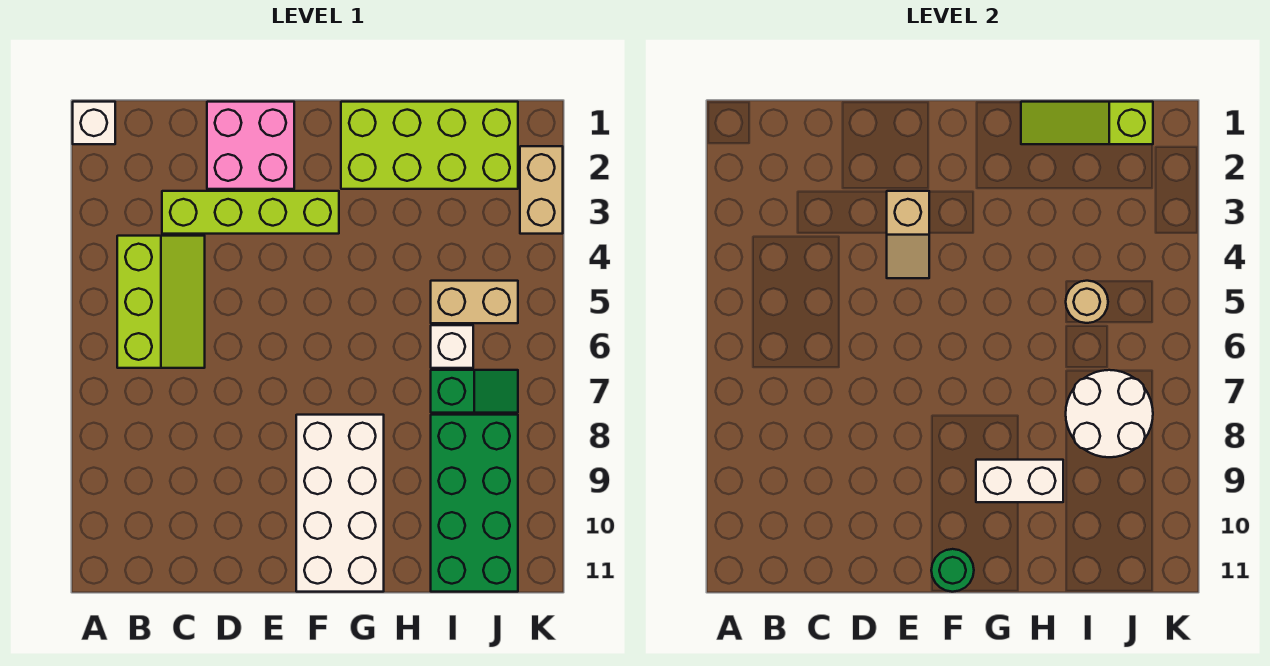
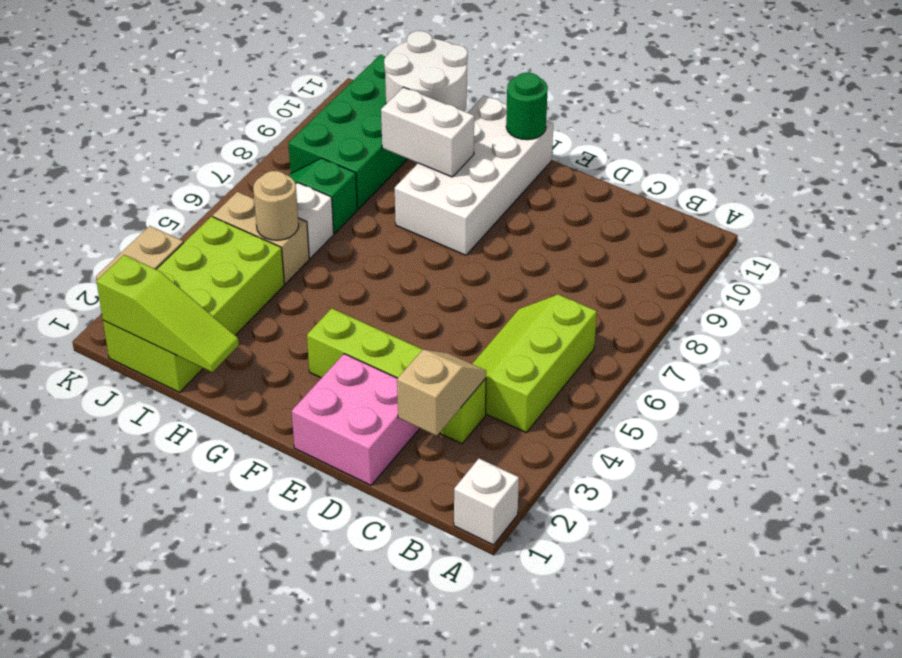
tan 1x2 slope [887,191,929,278] -> tan 1x2 slope moved to [397,350,486,436]
lime 2x4 brick [341,102,518,189] -> lime 2x4 brick turned to [103,217,284,392]
white 2x2 round brick [1066,370,1153,457] -> white 2x2 round brick moved to [384,31,468,111]

